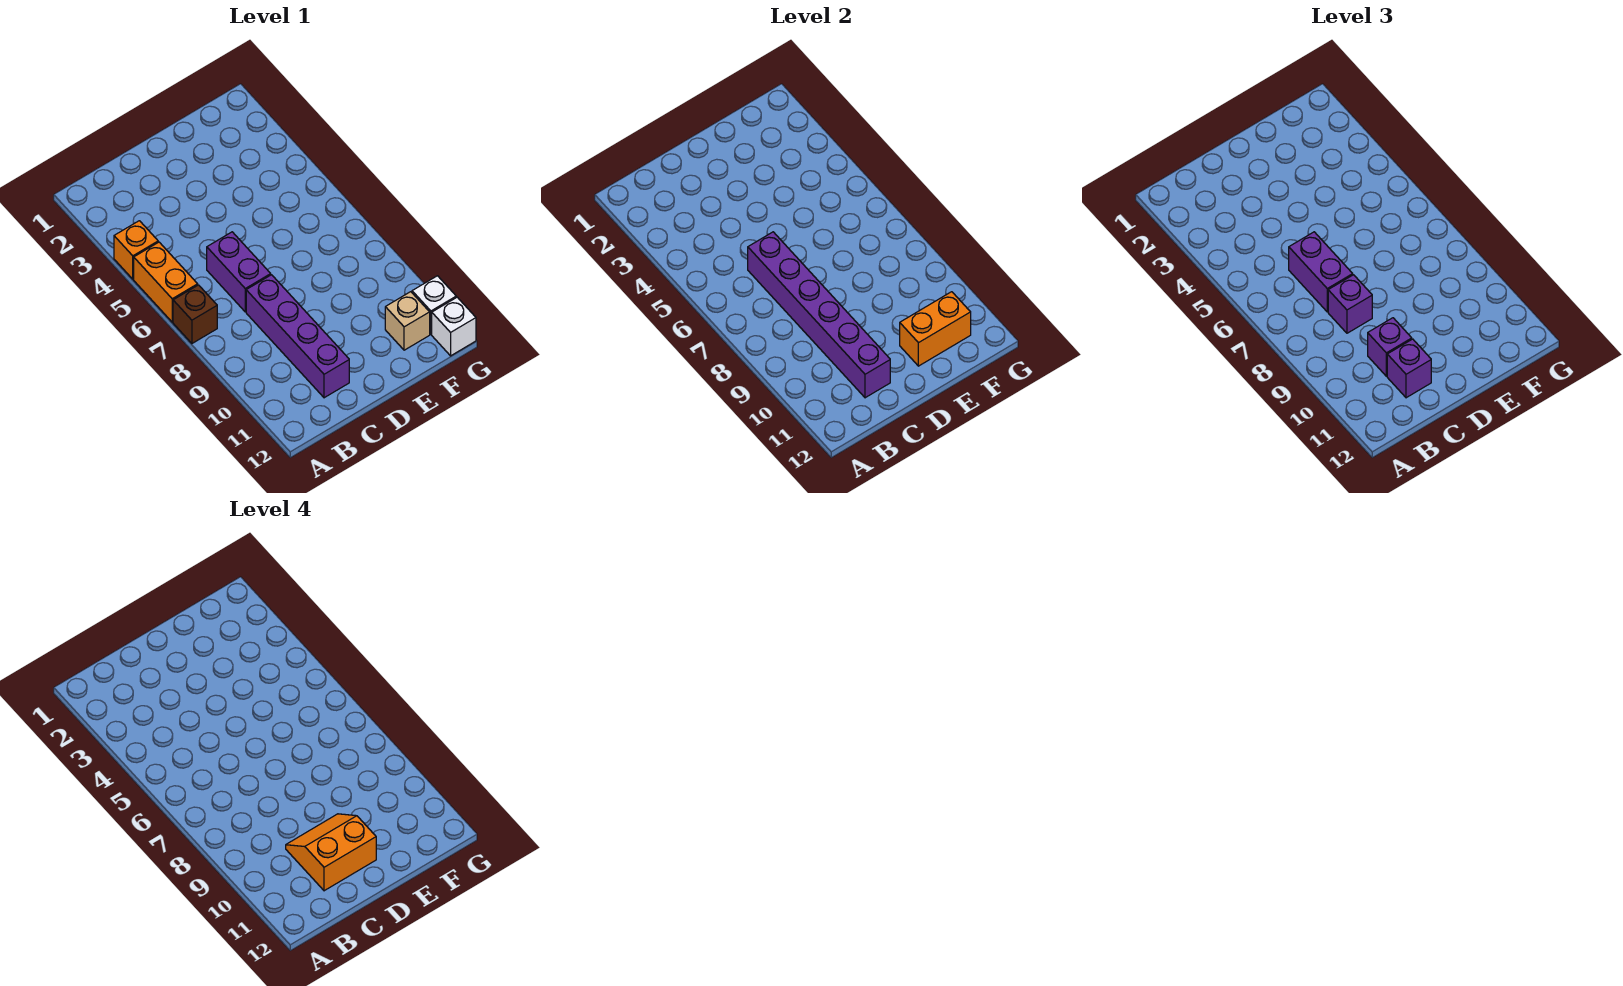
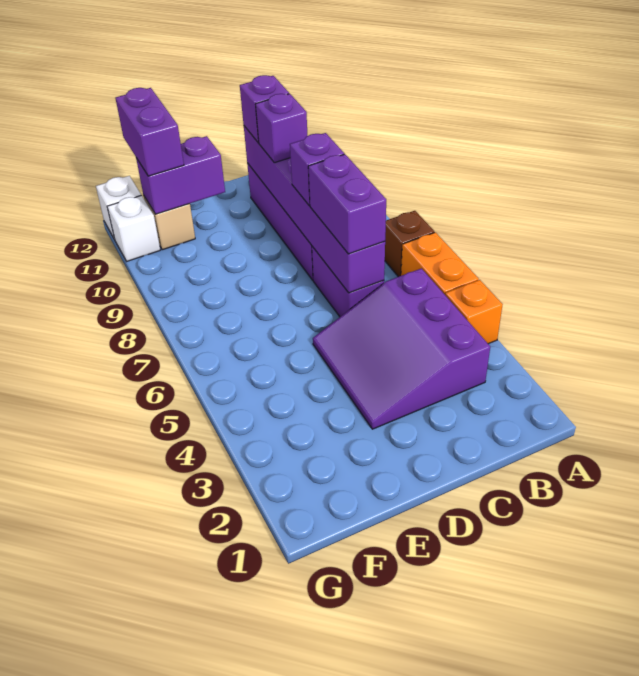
none -> purple 3x3 slope [313,269,490,429]
orange 2x2 slope [286,814,376,891] -> none
orange 1x2 brick [900,292,971,366] -> purple 1x2 brick [136,136,225,214]
none -> purple 1x2 brick [115,88,184,176]

